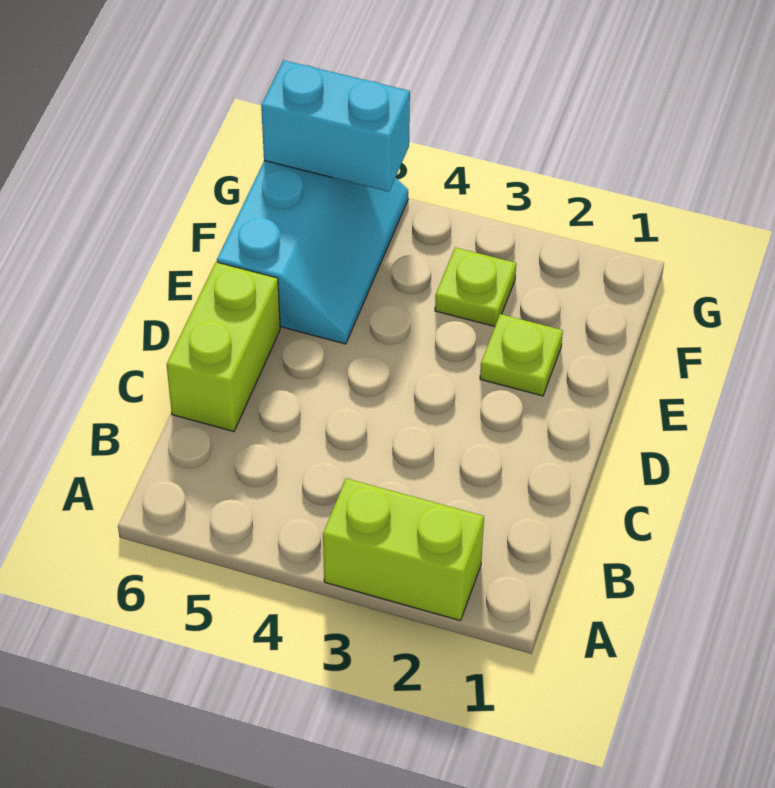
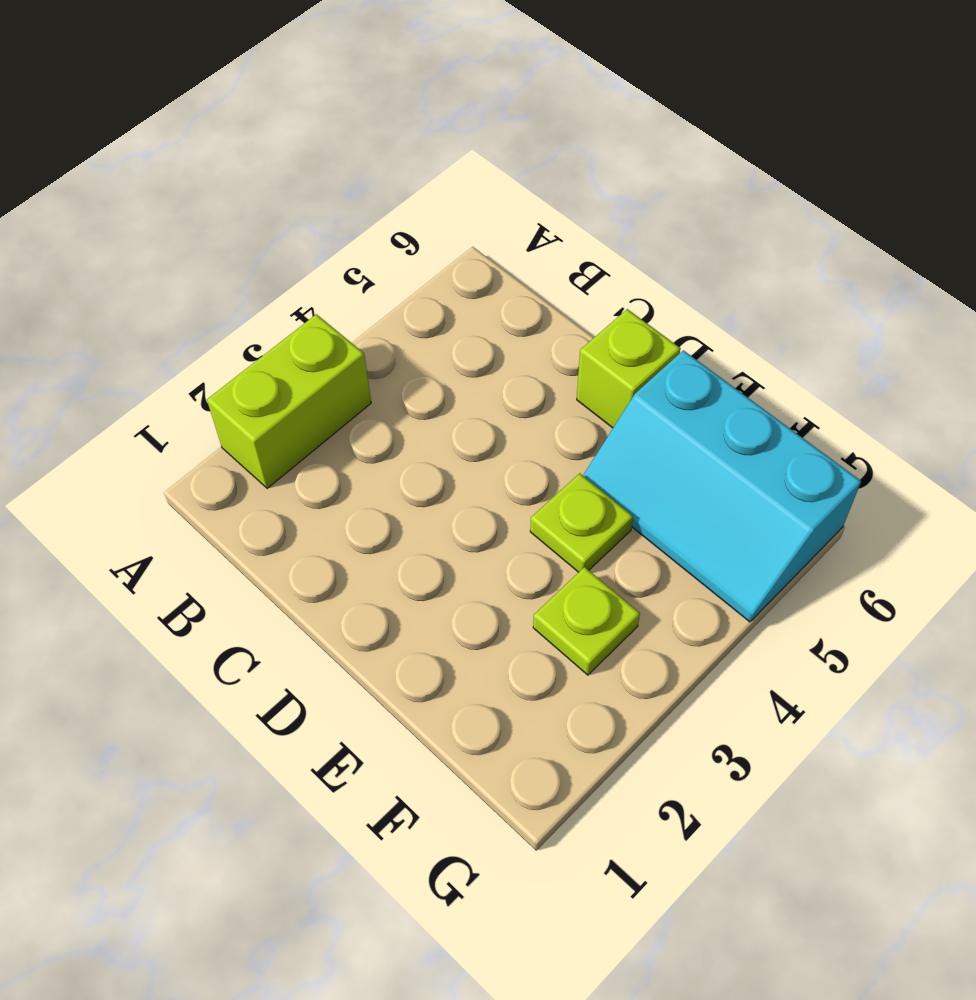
lime 1x2 brick [167,262,280,431] -> lime 1x1 brick [577,309,681,428]
lime 1x1 plate [480,314,563,396] -> lime 1x1 plate moved to [530,473,633,572]
cyan 1x2 brick [261,60,410,192] -> none

